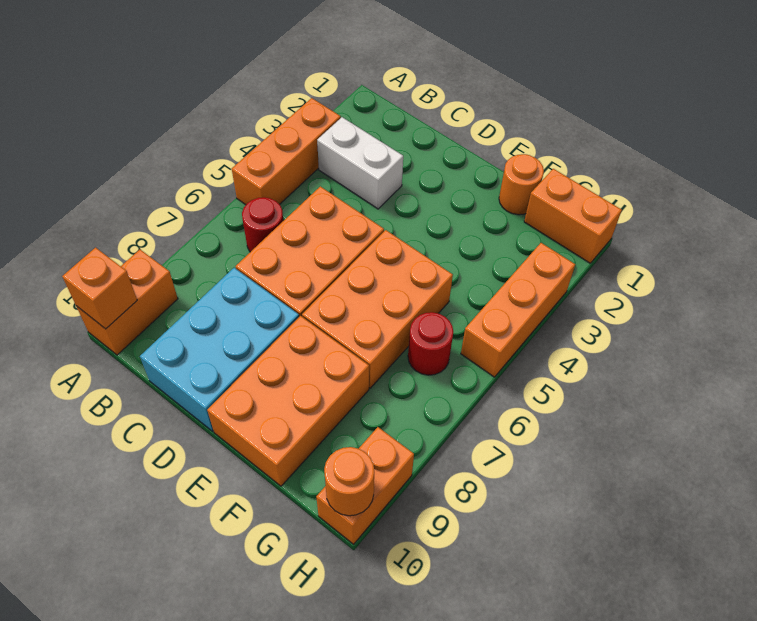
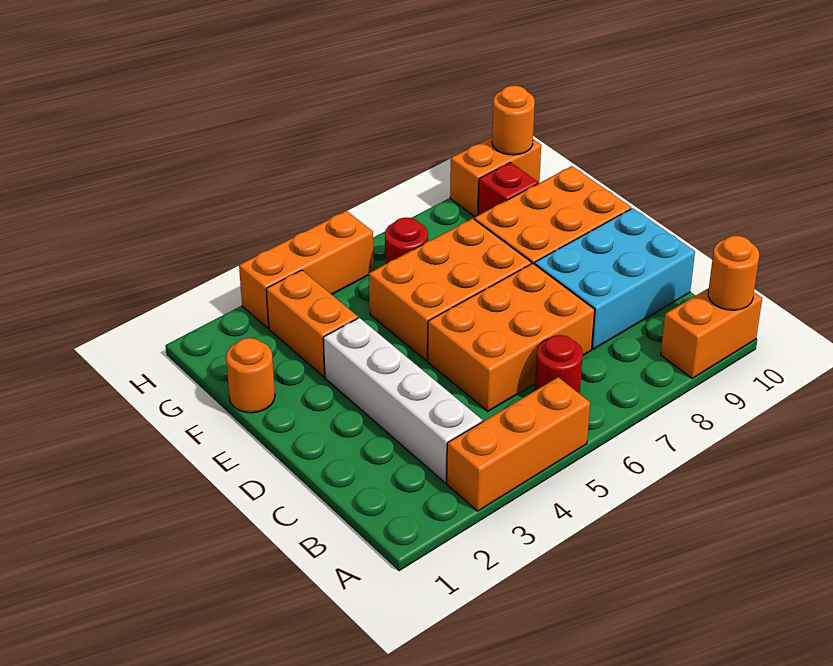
orange 1x1 brick [62,248,137,329] -> orange 1x1 round brick [708,236,759,310]
white 1x2 brick [317,117,403,209] -> white 1x4 brick [323,318,482,483]
orange 1x2 brick [524,169,622,263] -> orange 1x2 brick moved to [266,270,358,377]
none -> red 1x1 brick [478,162,538,215]

